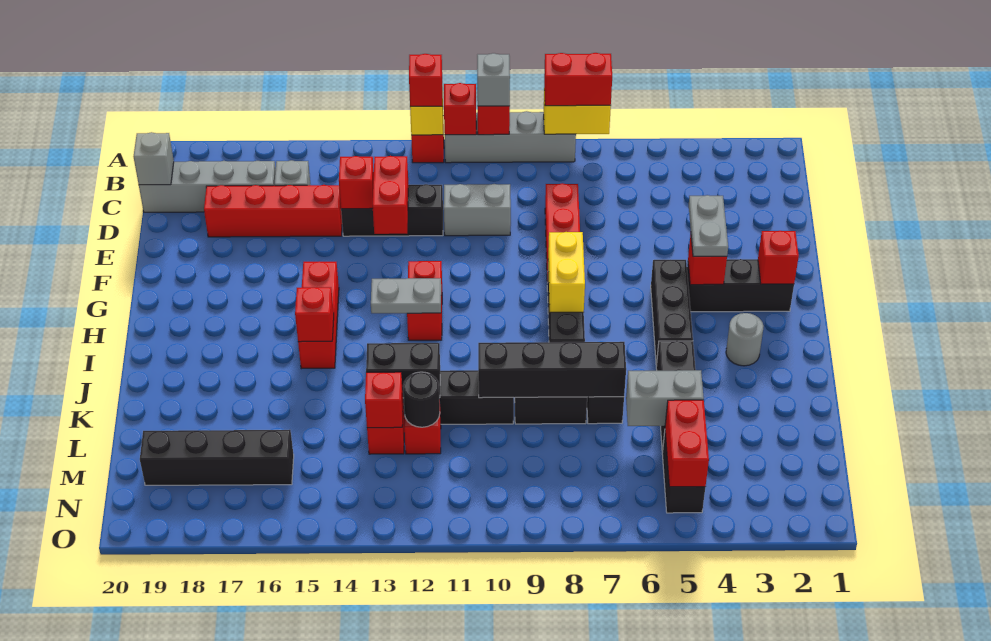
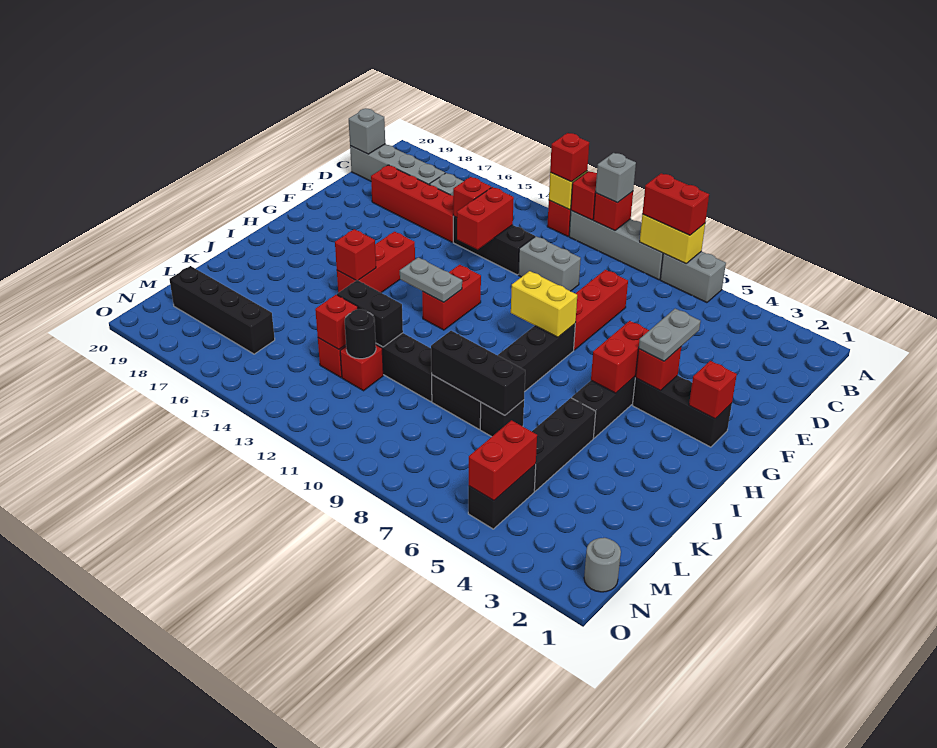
none -> red 1x2 brick [591,321,649,393]
yellow 1x2 brick [548,232,585,312] -> yellow 1x2 brick turned to [511,271,577,337]
grey 1x1 round brick [726,313,764,366] -> grey 1x1 round brick moved to [584,538,621,592]
black 1x4 brick [478,342,626,398] -> black 1x3 brick [431,331,525,415]
grey 1x2 brick [626,370,704,426] -> grey 1x2 brick moved to [660,251,726,303]

